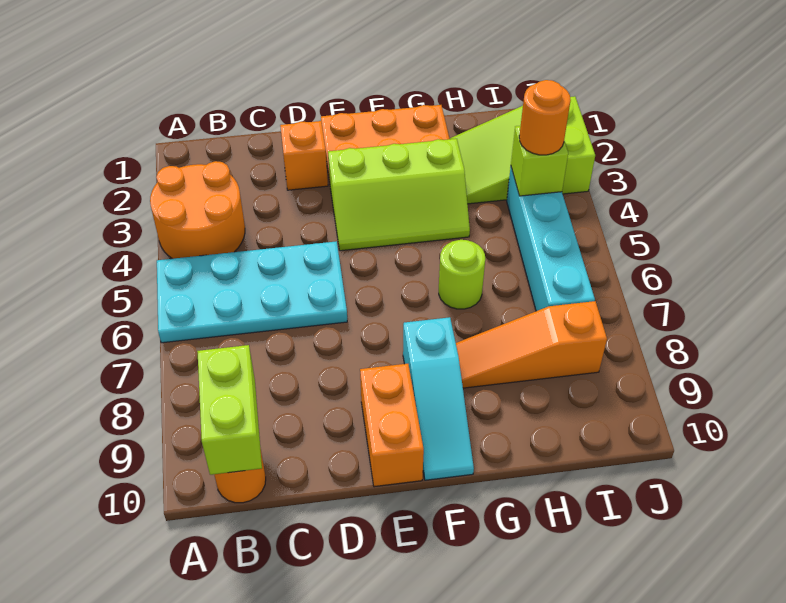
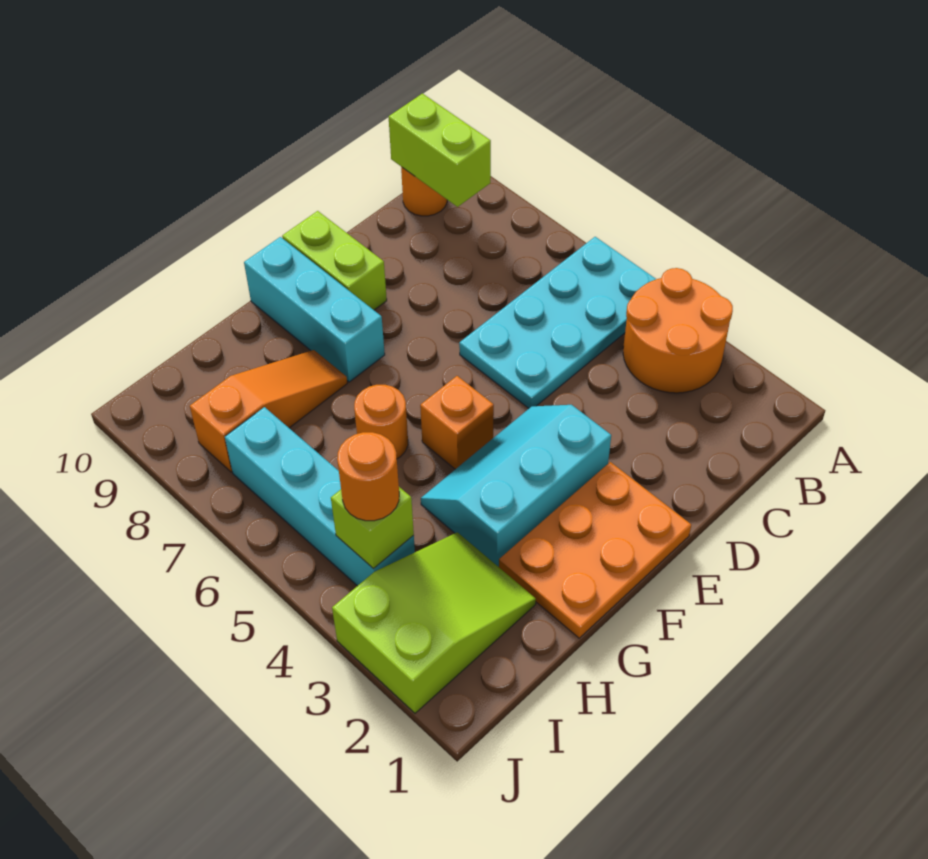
orange 1x1 brick [280,121,328,190] -> orange 1x1 brick moved to [420,376,494,469]
lime 2x3 slope [328,139,470,251] -> cyan 2x3 slope [421,405,611,567]
orange 1x2 brick [360,364,424,487] -> lime 1x2 brick [282,211,387,310]
cyan 1x3 slope [403,317,474,480] -> cyan 1x3 brick [244,237,385,382]
lime 1x1 round brick [439,240,485,309] -> orange 1x1 round brick [354,385,408,459]

